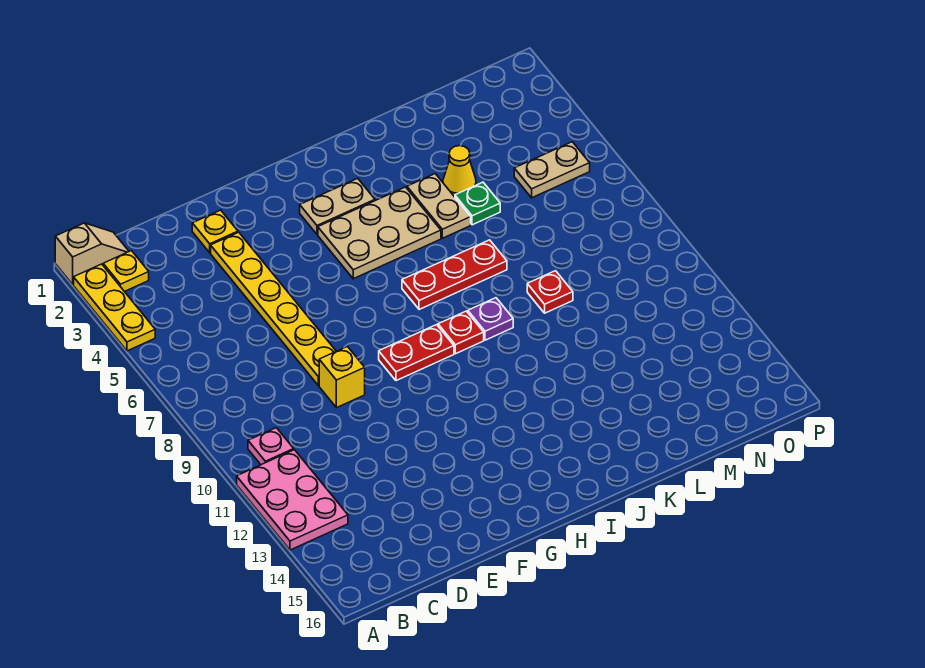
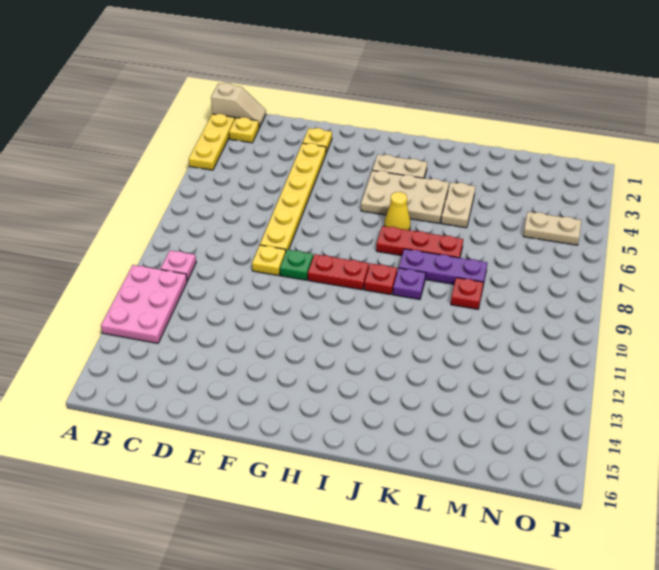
yellow 1x1 brick [319,346,365,408] -> yellow 1x1 plate [252,245,286,276]
none -> purple 1x3 plate [399,249,487,285]
yellow 1x1 cone [443,146,476,197] -> yellow 1x1 cone moved to [384,192,411,230]
green 1x1 plate [455,182,500,225] -> green 1x1 plate moved to [280,250,313,280]

